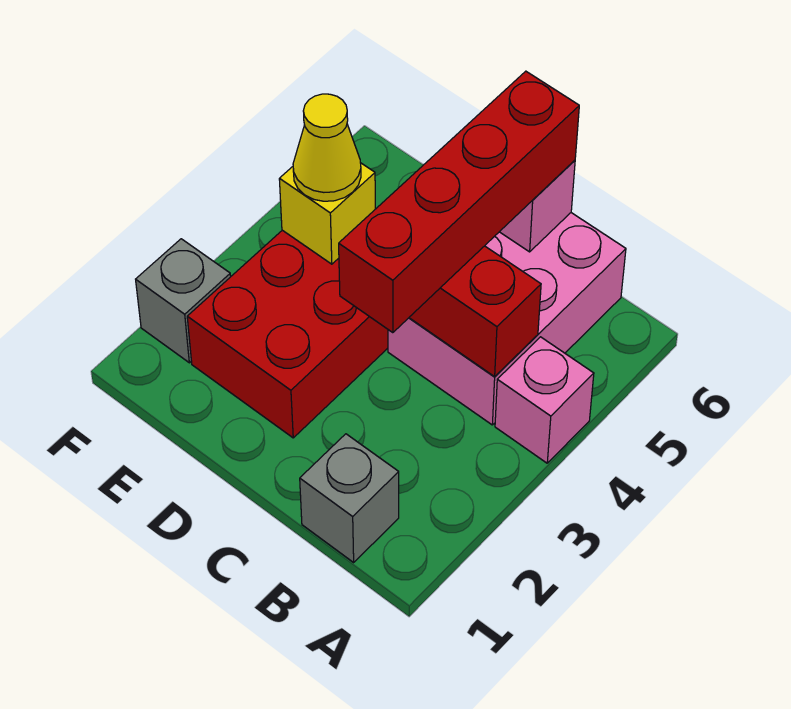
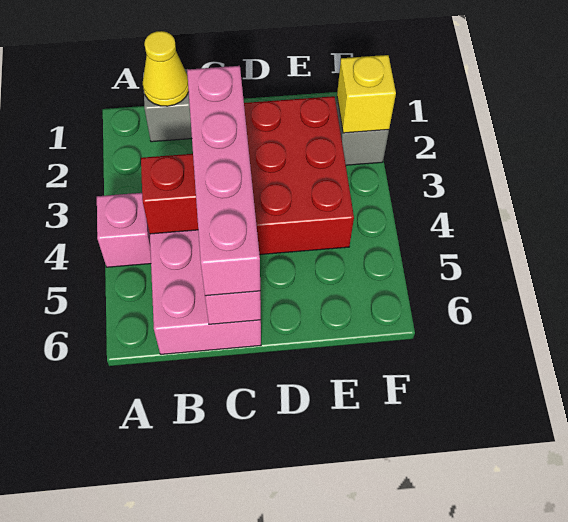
red 1x4 brick [339,71,579,333] -> pink 1x4 brick [187,66,260,296]
yellow 1x1 brick [279,163,375,264] -> yellow 1x1 brick moved to [337,55,396,133]
yellow 1x1 cone [293,94,361,201] -> yellow 1x1 cone moved to [143,31,189,106]

